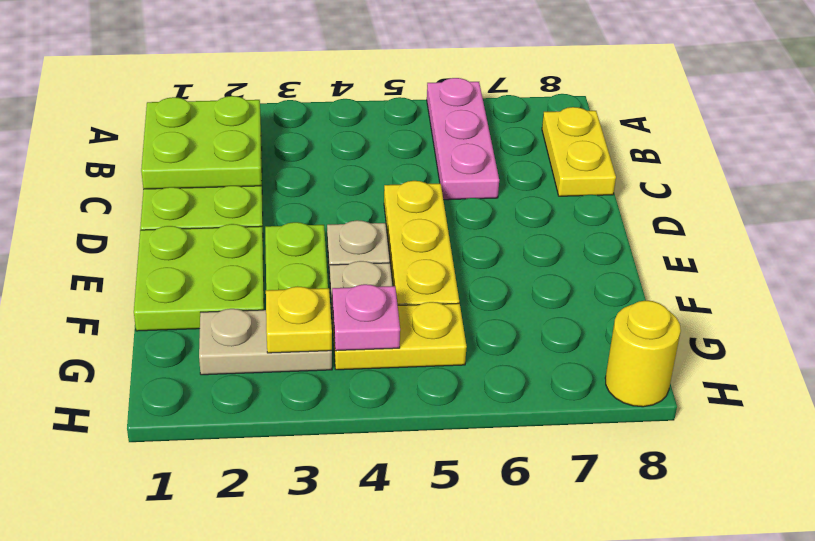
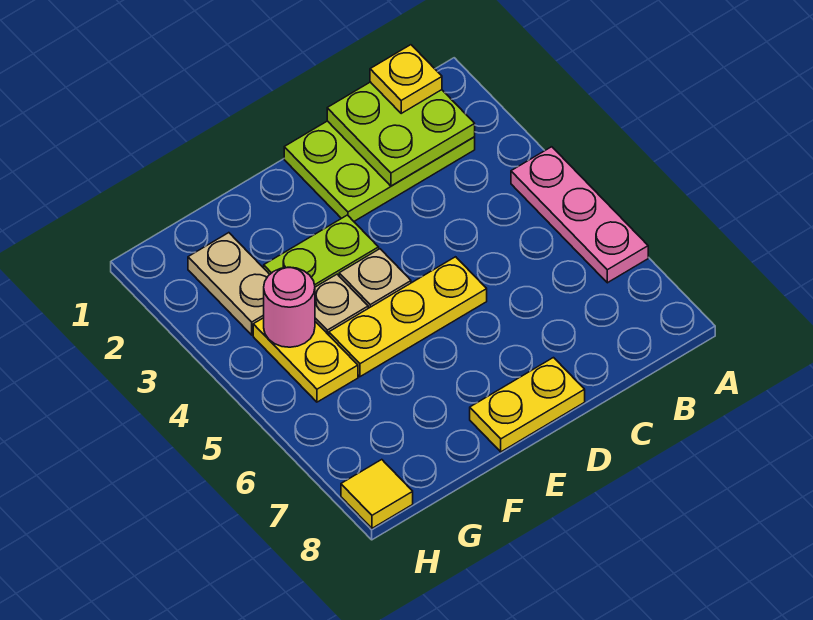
pink 1x3 plate [427,78,499,200] -> pink 1x3 plate turned to [511,147,648,283]
yellow 1x2 plate [542,107,616,196] -> yellow 1x2 plate moved to [470,358,585,452]
lime 2x2 plate [134,224,264,331] -> none
yellow 1x1 plate [266,286,332,353] -> yellow 1x1 plate moved to [370,45,442,113]
pink 1x1 plate [332,284,400,351] -> pink 1x1 round brick [264,267,315,347]
yellow 1x1 round brick [605,301,681,407] -> yellow 1x1 tile [341,460,413,528]

